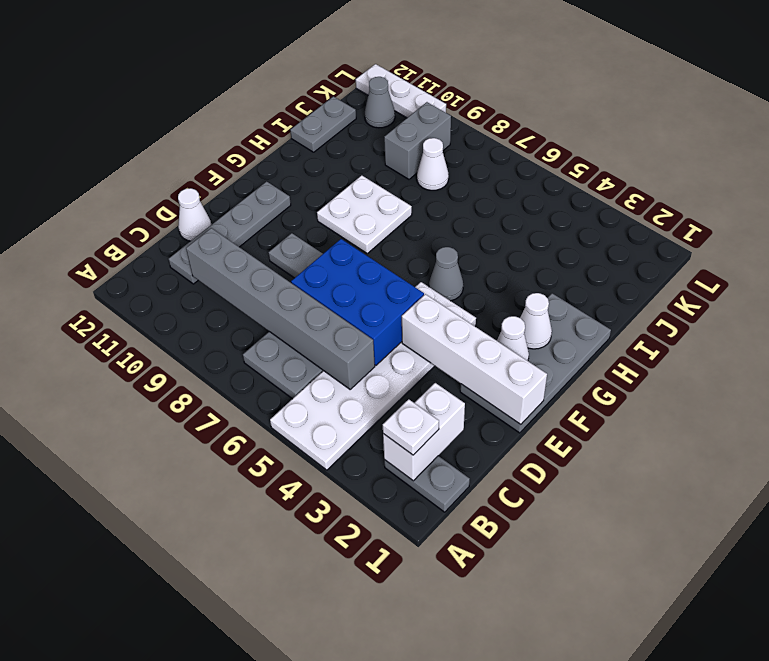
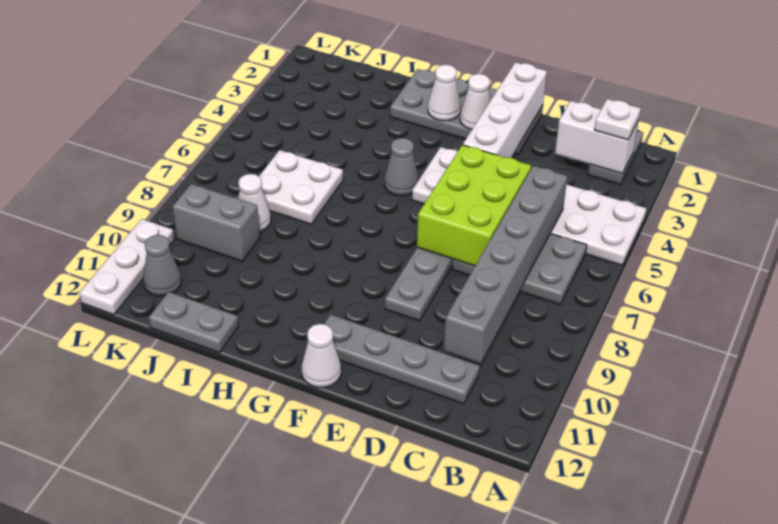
blue 2x3 brick [291,239,424,366] -> lime 2x3 brick [417,145,531,266]
white 1x1 cone [178,188,211,241] -> white 1x1 cone moved to [302,324,341,388]
white 2x2 plate [317,175,412,253] -> white 2x2 plate moved to [259,150,343,224]

